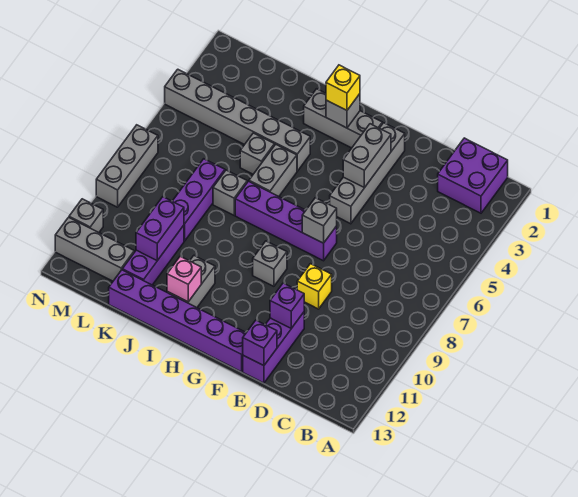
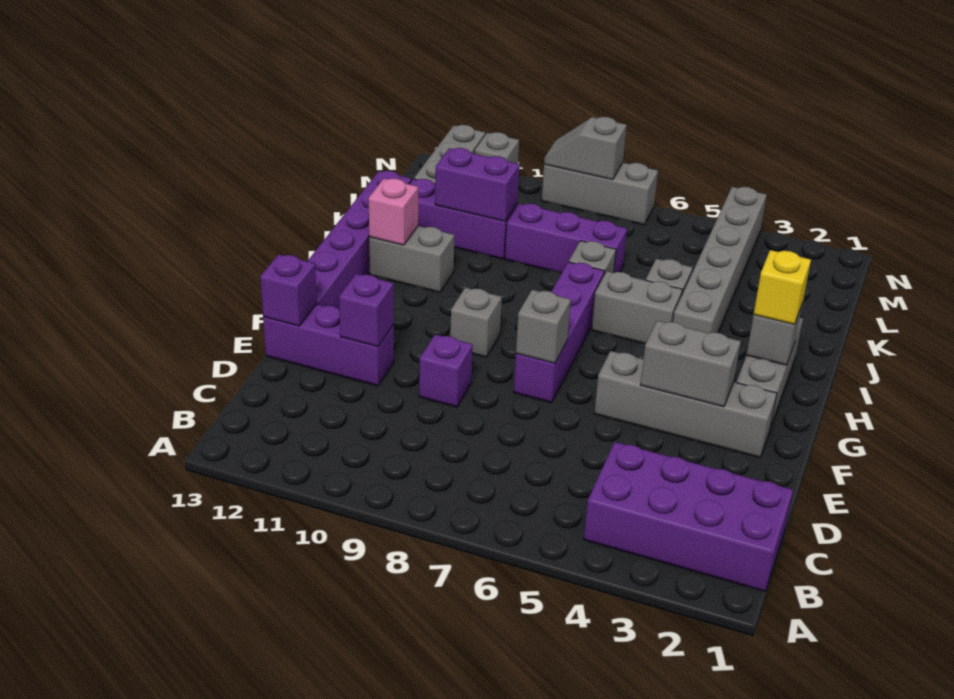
purple 2x2 brick [438,138,508,213] -> purple 2x4 brick [584,442,793,591]
yellow 1x1 brick [297,264,332,309] -> purple 1x1 brick [419,335,473,407]
none -> grey 1x2 slope [544,117,627,180]

